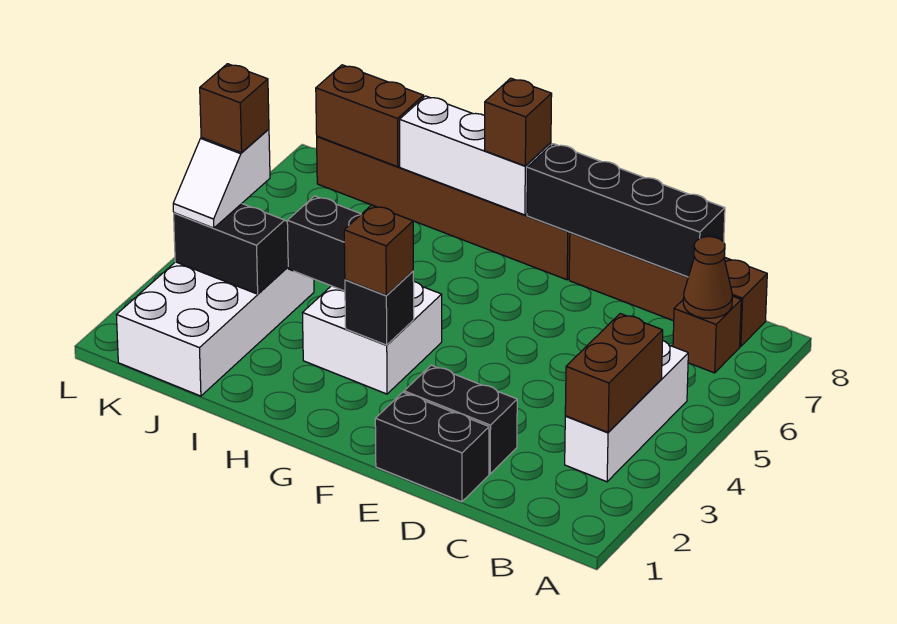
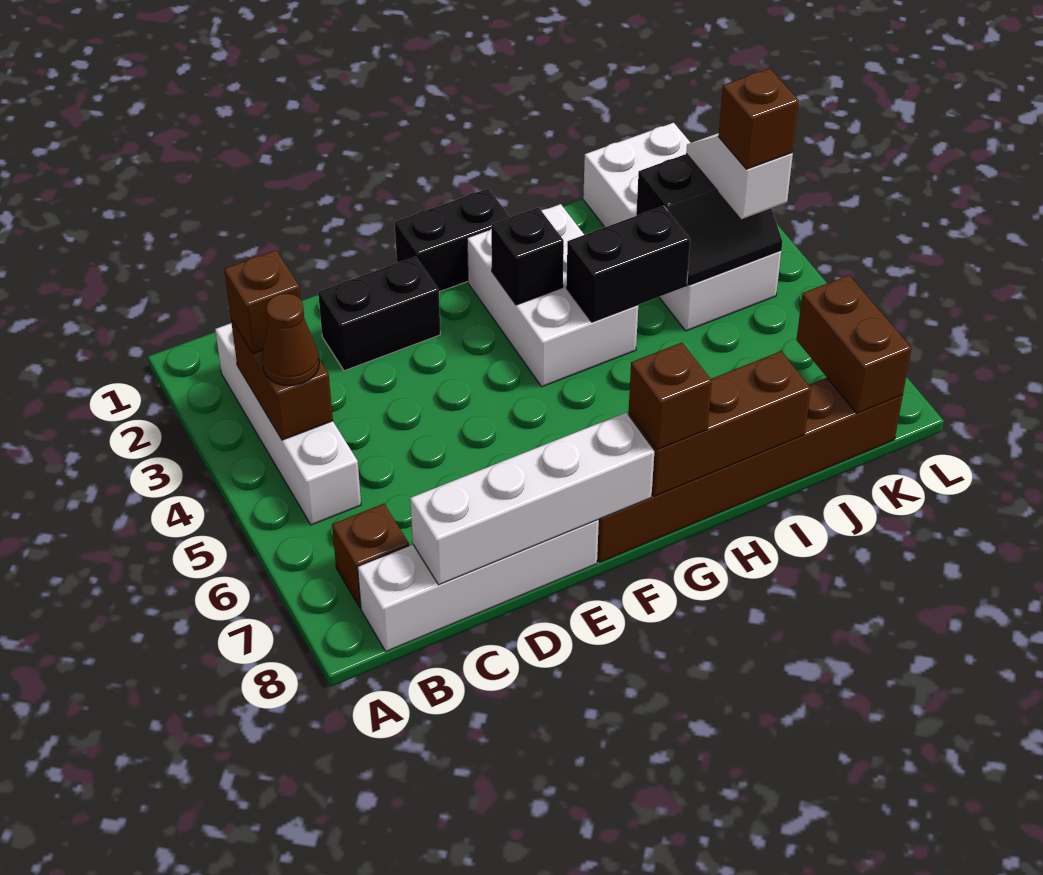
white 1x3 brick [565,341,688,482] -> white 1x4 brick [215,323,361,525]
brown 1x1 cone [683,237,732,318] -> brown 1x1 cone moved to [262,294,319,385]
brown 1x4 brick [569,232,767,346] -> white 1x4 brick [358,520,599,651]
black 1x4 brick [527,144,725,277] -> white 1x4 brick [410,413,654,585]
black 1x2 brick [375,392,489,502] -> black 1x2 brick moved to [395,188,510,292]
white 2x2 brick [303,281,442,394] -> white 2x3 brick [467,204,638,387]
brown 1x1 brick [344,205,413,296] -> brown 1x1 brick moved to [224,250,301,354]
white 1x3 brick [400,96,551,215] -> brown 1x3 brick [628,351,811,496]
brown 1x2 brick [316,65,424,167] -> brown 1x2 brick turned to [797,275,911,413]

